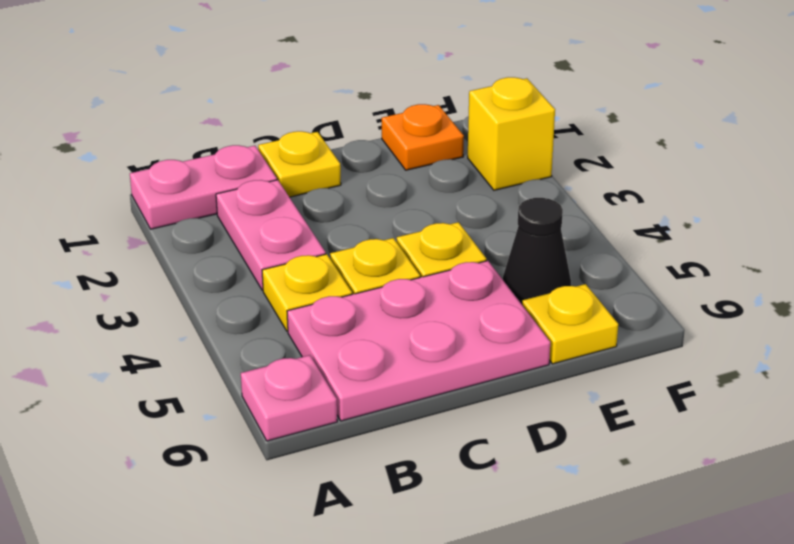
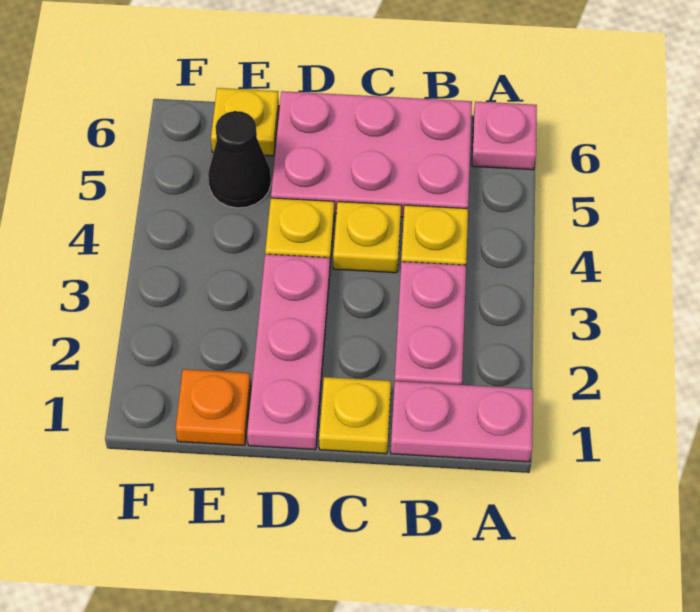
none -> pink 1x3 plate [247,254,330,450]
yellow 1x1 brick [468,77,555,190] -> none

